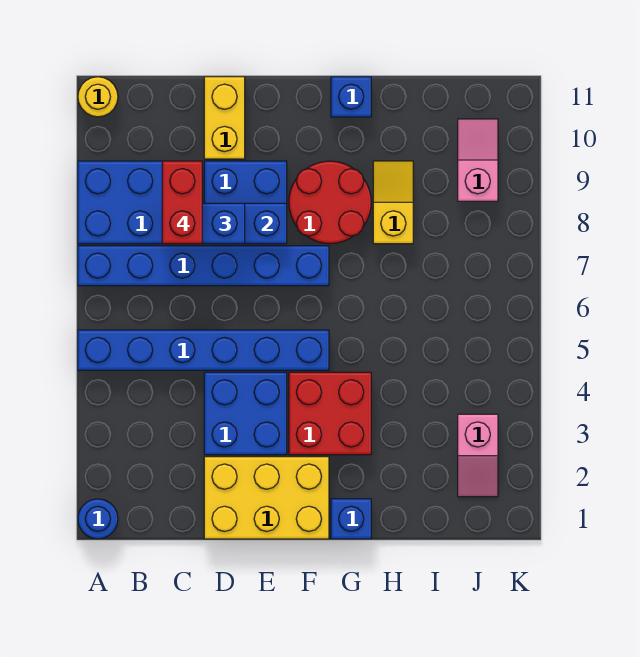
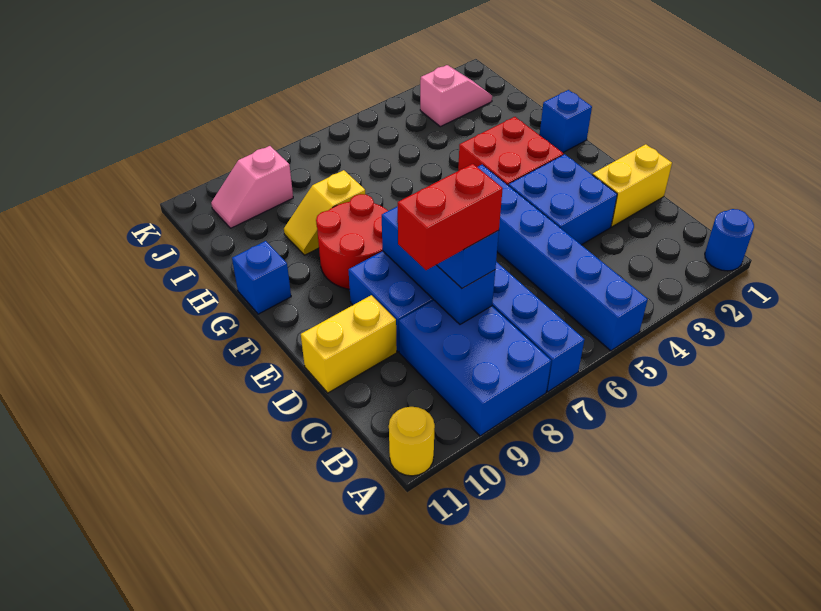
yellow 2x3 brick [204,457,329,539] -> yellow 1x2 brick [592,144,672,227]

